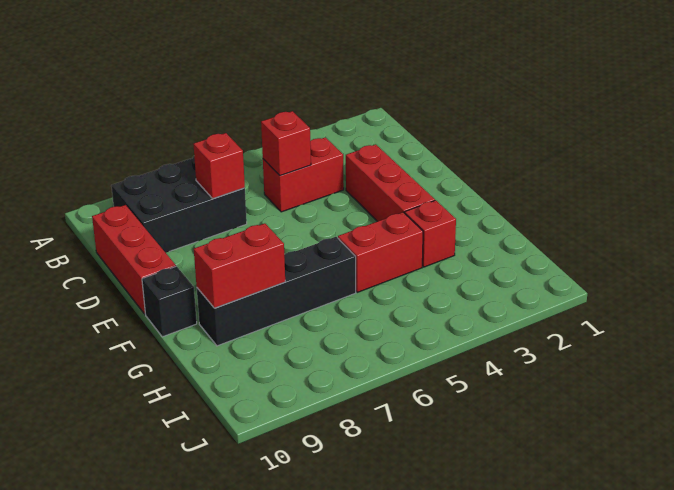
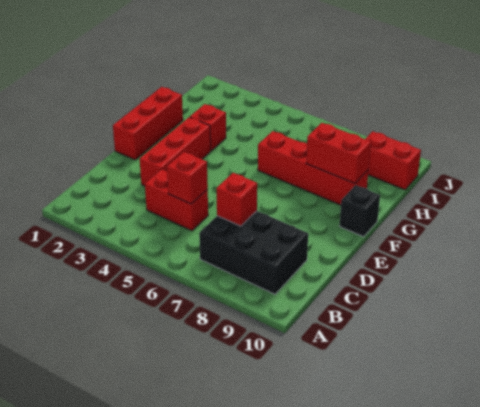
red 1x3 brick [92,205,176,314] -> red 1x3 brick moved to [113,87,183,160]
red 1x2 brick [338,212,423,292] -> red 1x2 brick moved to [365,131,421,190]
black 1x4 brick [197,237,356,346] -> red 1x4 brick [258,131,369,205]

